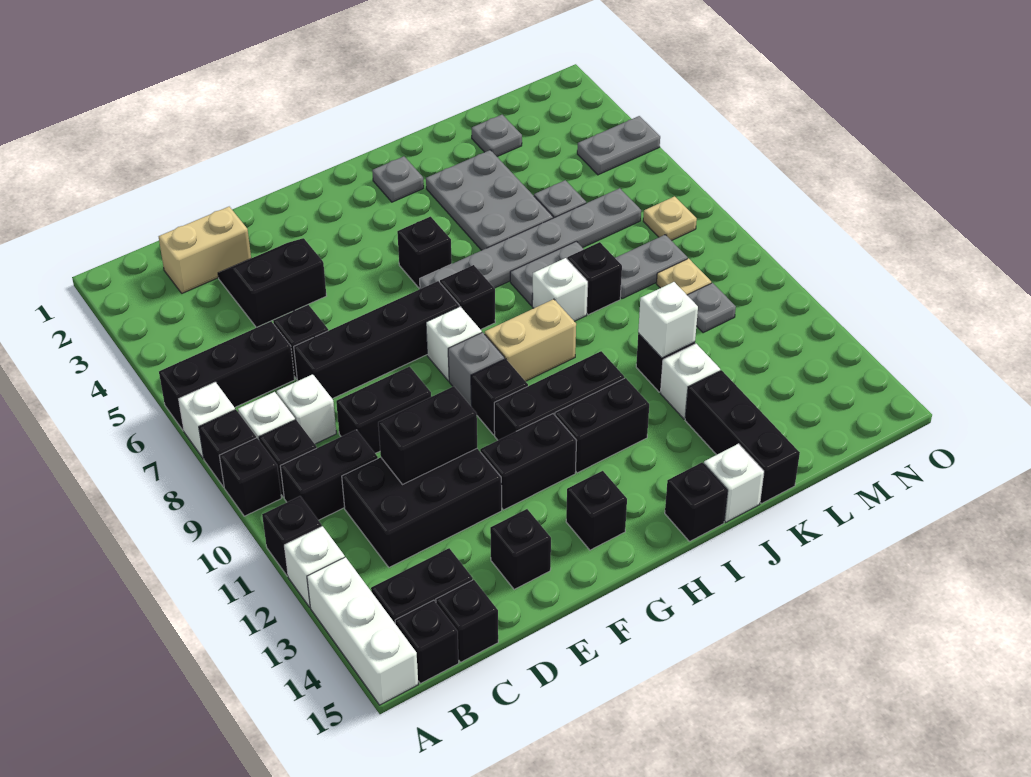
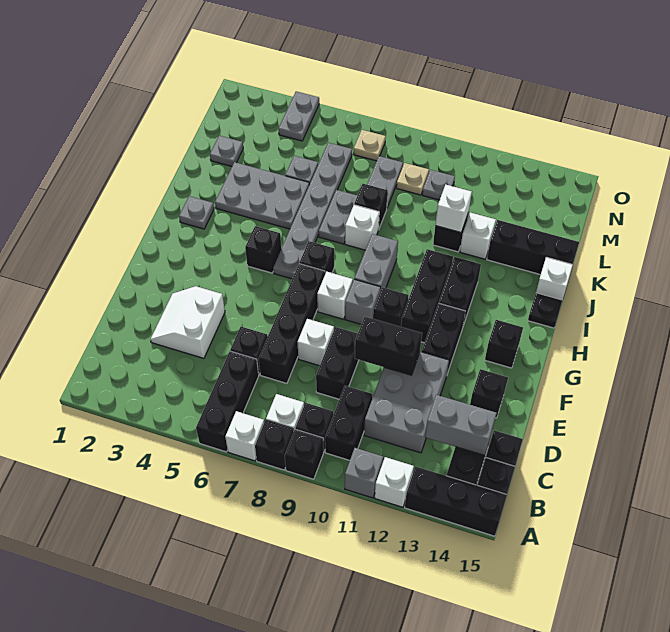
black 1x1 brick [262,496,322,576] -> grey 1x1 brick [345,448,383,498]
white 1x3 brick [307,557,418,705] -> black 1x3 brick [405,467,507,536]
tan 1x2 brick [159,207,251,293] -> none
white 1x1 brick [277,374,336,444] -> white 1x1 brick moved to [298,319,334,366]
black 2x3 brick [342,449,502,567] -> grey 2x3 brick [364,352,449,453]
none -> grey 1x2 brick [425,395,496,455]
black 2x2 slope [218,238,326,327] -> white 2x2 slope [150,286,225,358]
black 1x2 brick [378,386,477,485] -> black 1x2 brick turned to [355,317,422,375]
tan 1x2 brick [485,299,576,381] -> grey 1x2 brick [354,234,398,291]
black 1x1 brick [665,462,728,541] -> black 1x1 plate [528,293,562,328]

